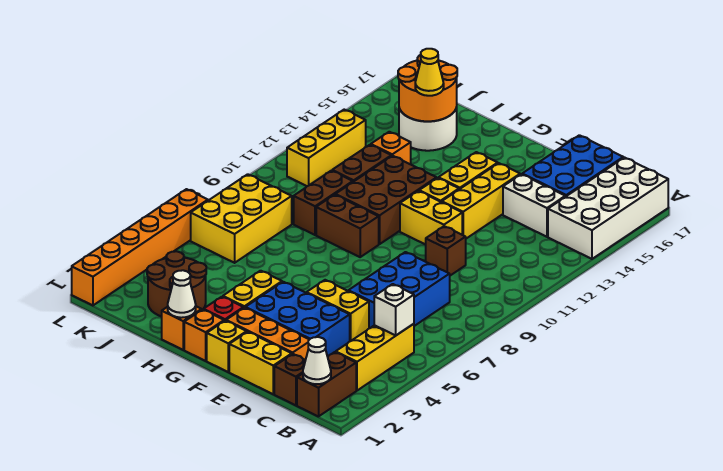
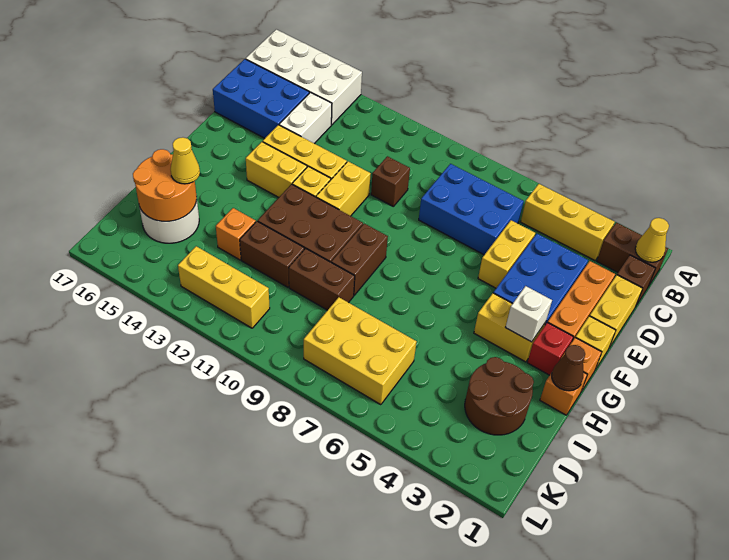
white 1x1 cone [303,337,331,384] -> yellow 1x1 cone [635,218,669,262]
white 1x1 brick [374,284,414,335] -> white 1x1 brick moved to [505,286,552,342]
white 1x1 cone [168,270,196,318] -> brown 1x1 cone [552,345,585,391]
orange 1x6 brick [72,189,208,305] -> none

